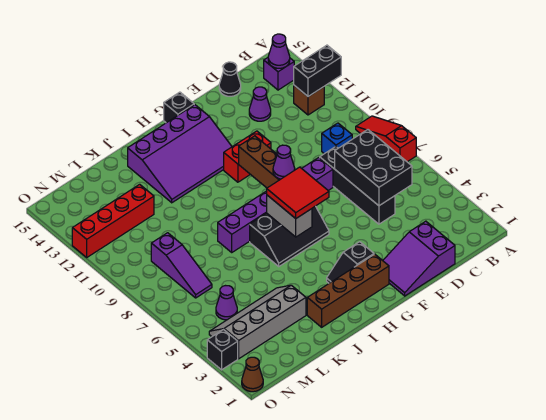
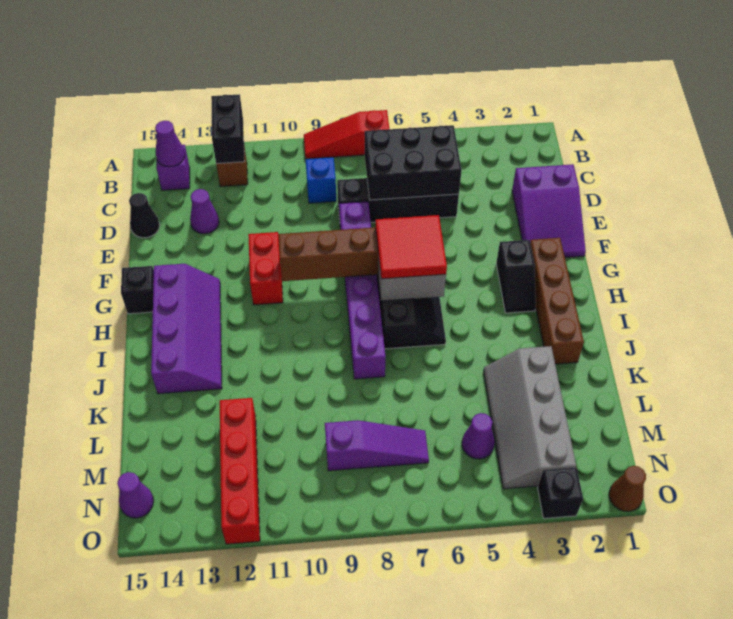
purple 1x1 cone [273,145,295,179] -> purple 1x1 cone moved to [117,472,154,518]
purple 3x4 slope [128,105,232,203] -> purple 2x4 slope [151,264,222,394]

